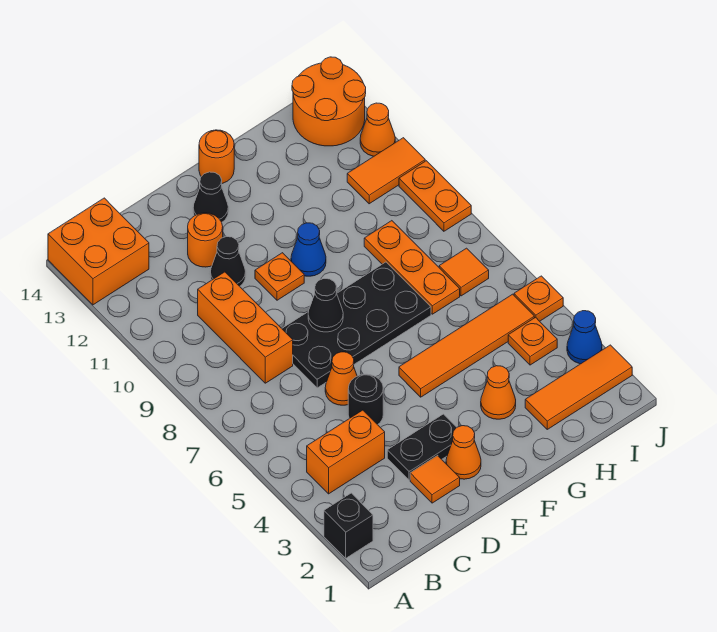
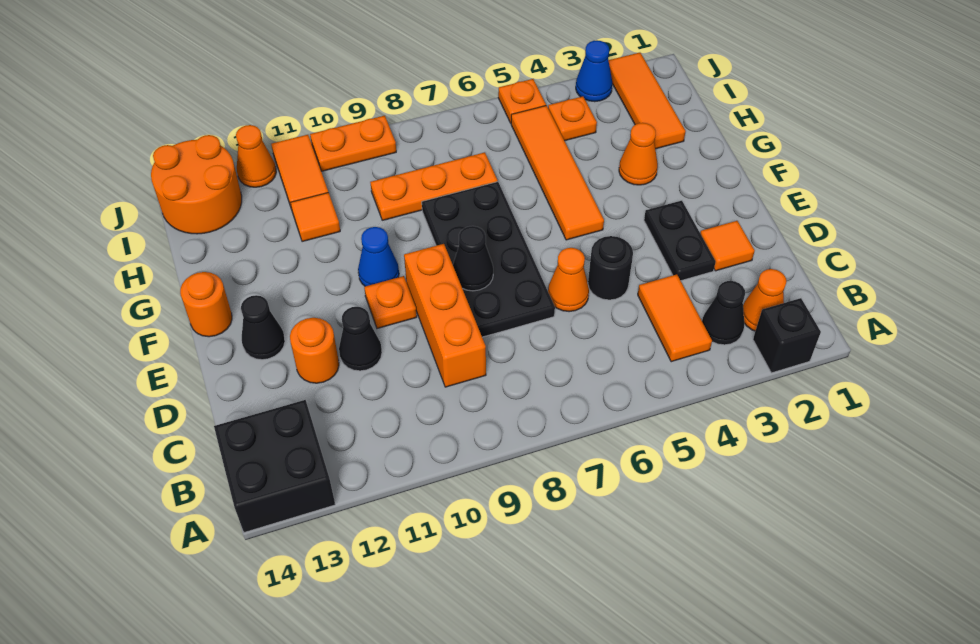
orange 2x2 brick [48,198,149,305] -> black 2x2 brick [214,400,335,532]
none -> black 1x1 cone [702,281,745,345]
orange 1x2 brick [307,410,385,494] -> orange 1x2 tile [638,274,712,362]
orange 1x3 brick [198,272,293,383] -> orange 1x3 brick turned to [404,244,486,387]
orange 1x1 cone [446,426,481,479] -> orange 1x1 cone moved to [743,269,787,331]
orange 1x1 tile [439,248,489,296] -> orange 1x1 tile moved to [290,193,340,242]

